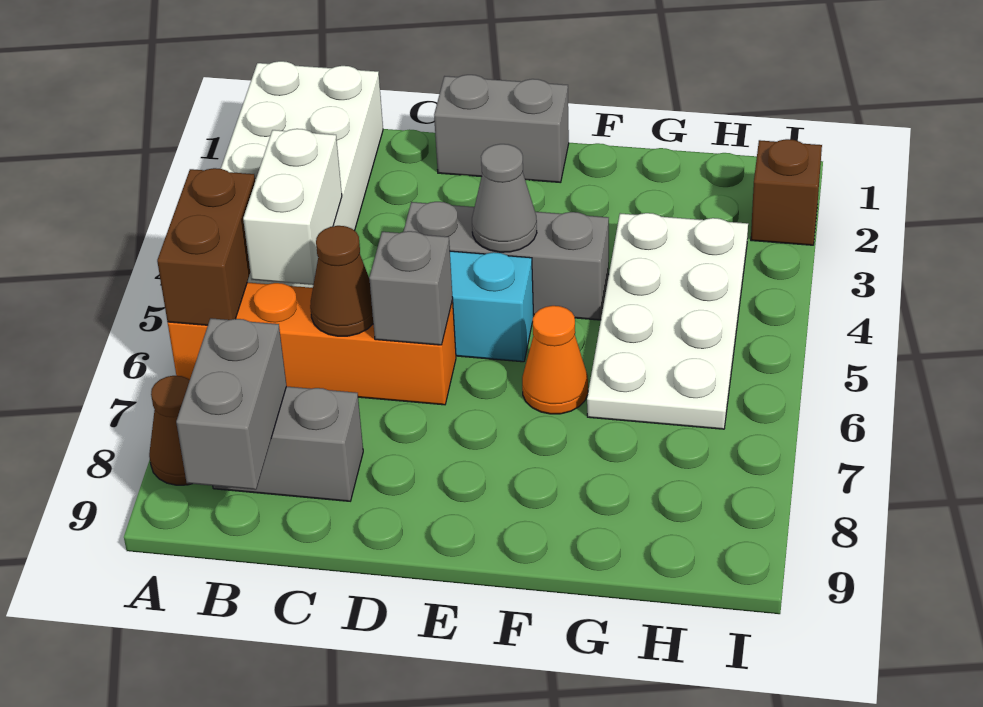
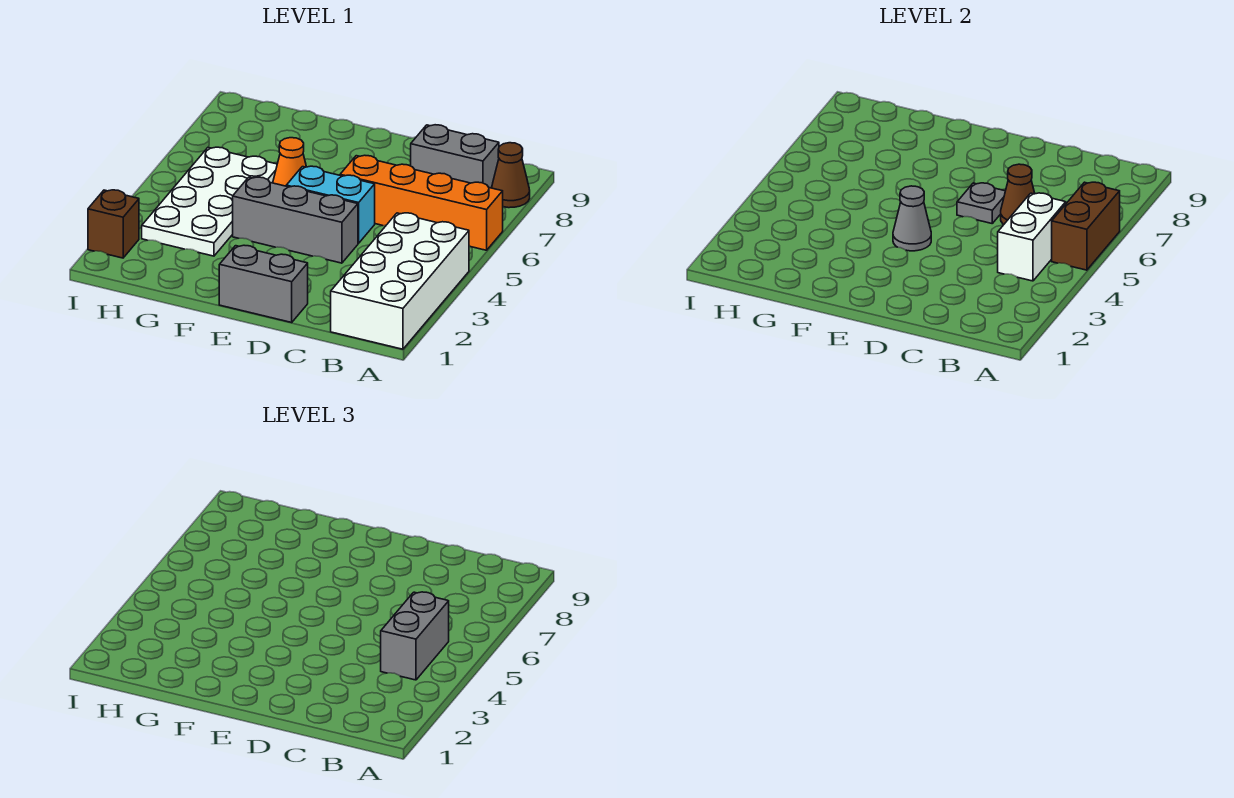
grey 1x2 brick [176,318,287,490] -> grey 1x2 brick moved to [381,592,449,680]
grey 1x1 brick [369,231,453,345] -> grey 1x1 plate [957,183,1005,223]

